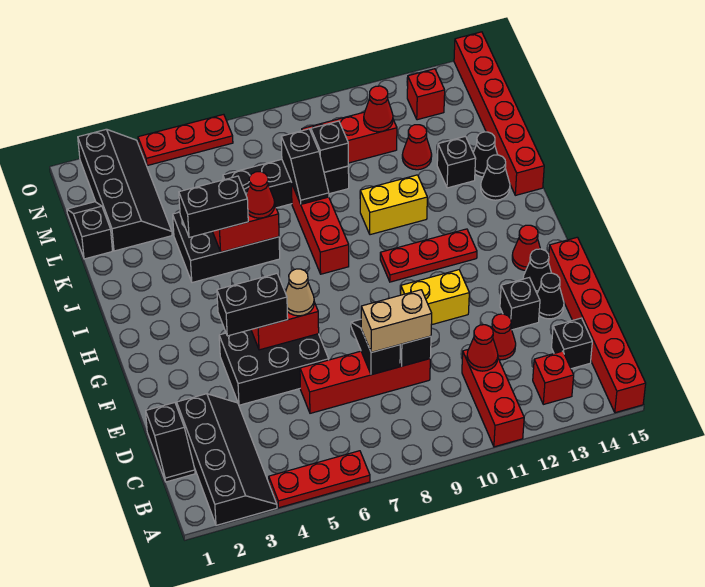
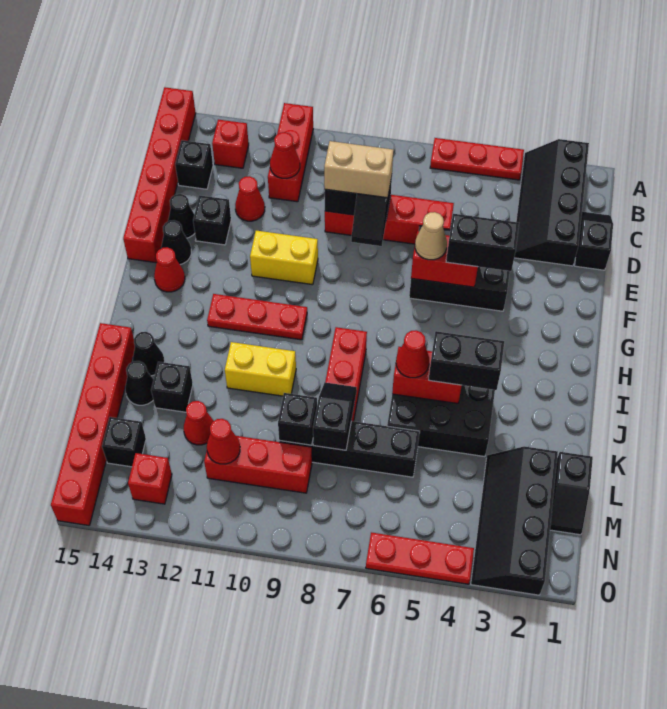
none -> black 1x1 brick [102,417,146,467]

